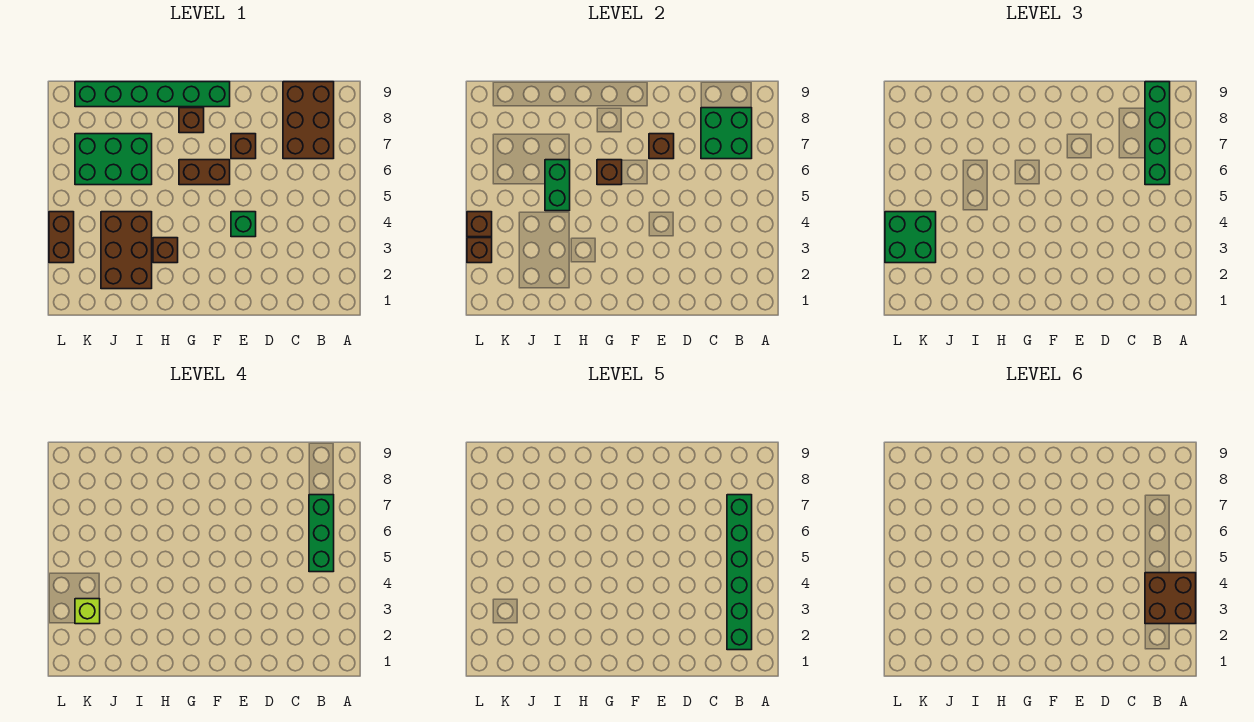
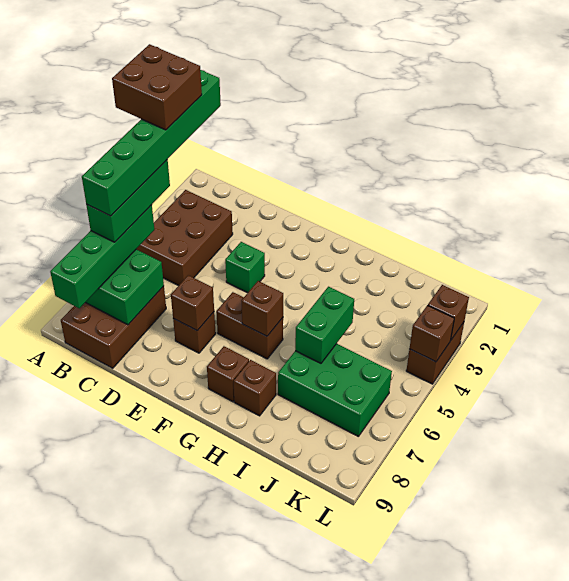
green 1x6 brick [75,82,230,107] -> none
brown 1x1 brick [153,238,178,263] -> brown 1x1 brick moved to [234,360,276,416]
brown 2x3 brick [101,212,152,289] -> brown 2x3 brick moved to [137,190,233,286]
green 2x2 brick [885,212,936,263] -> none
lime 1x1 brick [75,599,100,624] -> none

